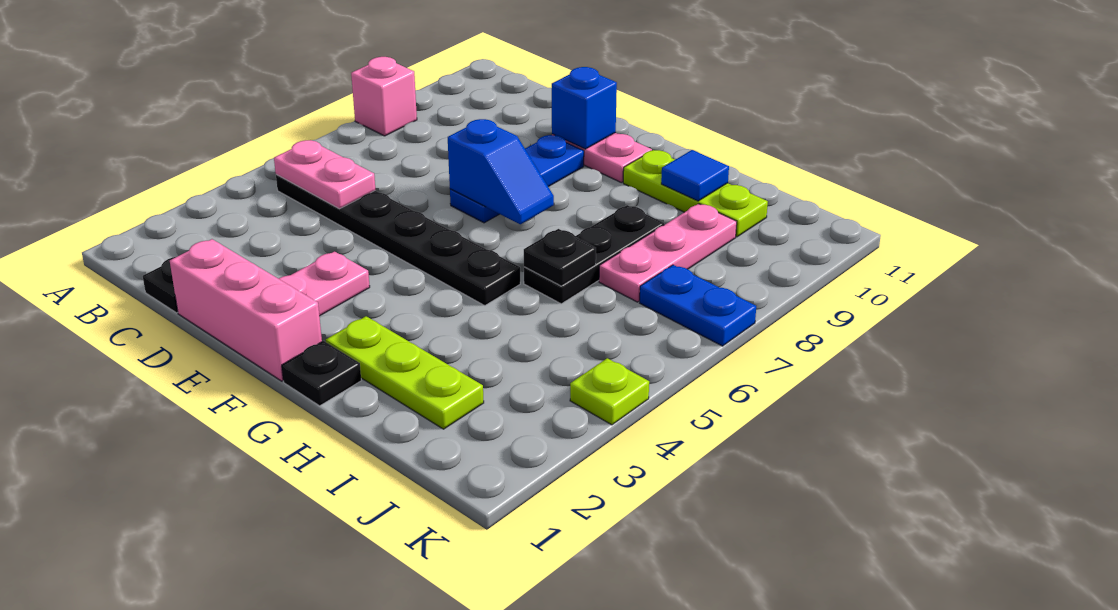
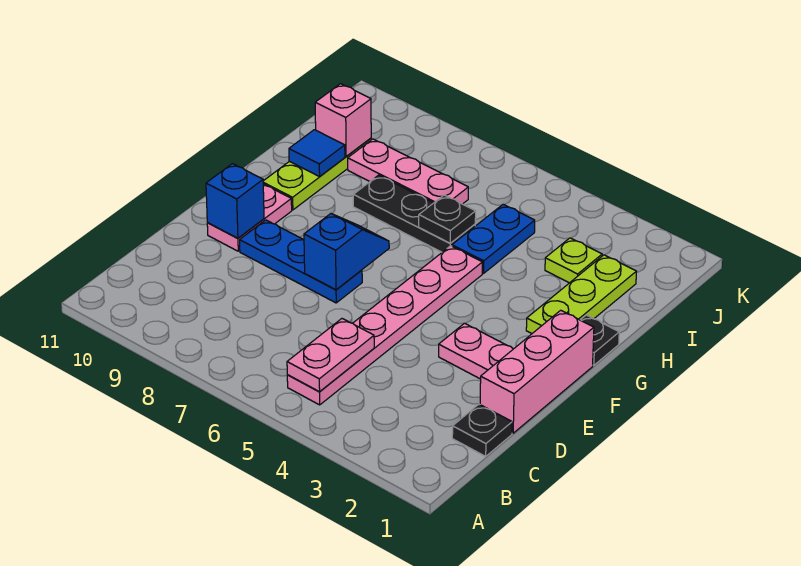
pink 1x1 brick [351,57,417,136] -> pink 1x1 brick moved to [315,84,371,156]
black 1x6 plate [276,174,520,305] -> pink 1x6 plate [287,246,482,405]
blue 1x2 plate [640,265,756,346] -> blue 1x2 plate moved to [452,204,535,273]
lime 1x1 plate [570,358,649,425] -> lime 1x1 plate moved to [545,238,602,283]

